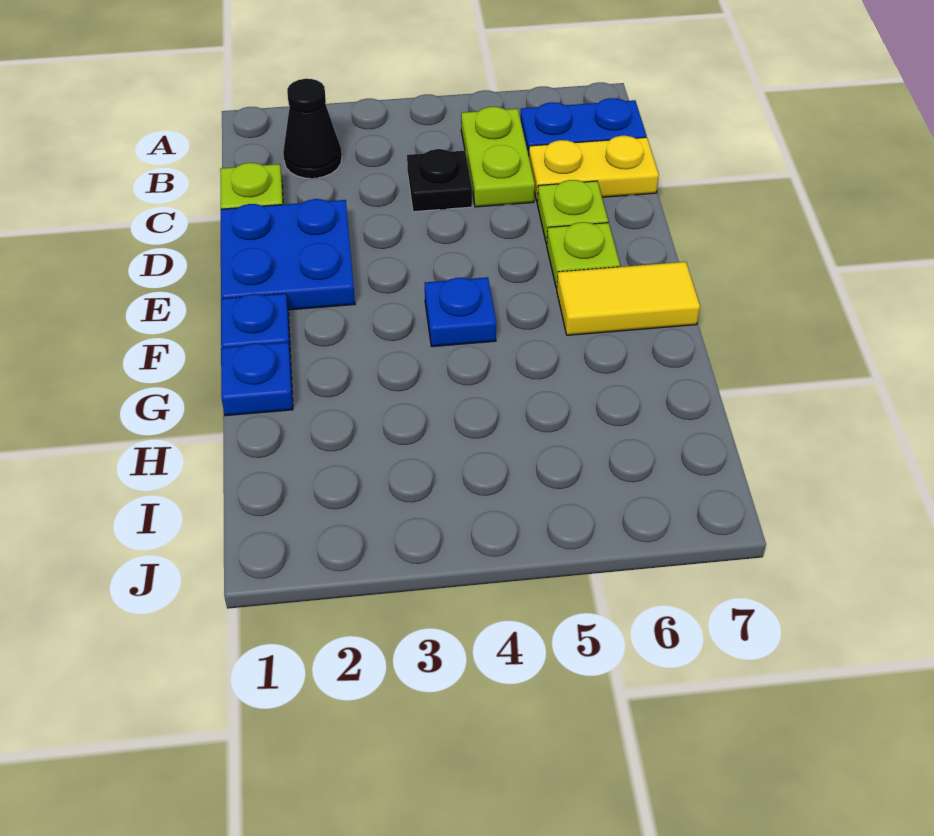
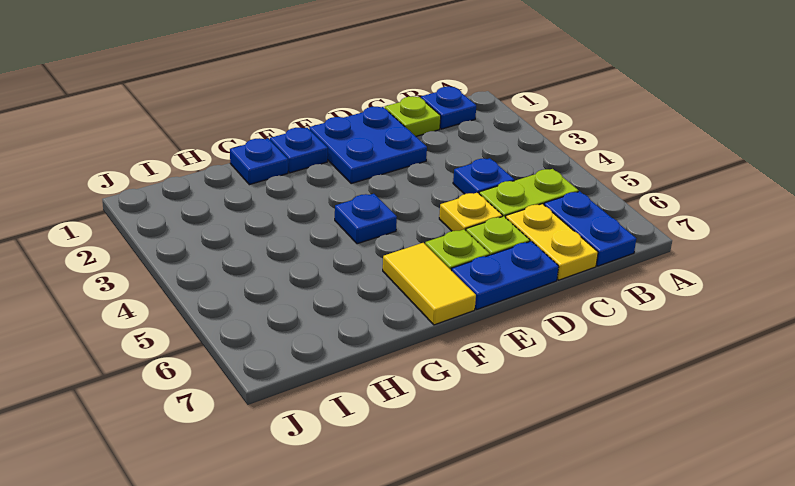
none -> blue 1x1 plate [421,87,476,129]
black 1x1 cone [283,79,342,178] -> none
black 1x1 plate [407,149,472,212] -> blue 1x1 plate [453,158,514,194]
none -> yellow 1x1 plate [439,193,503,231]
none -> blue 1x2 plate [452,241,559,309]

